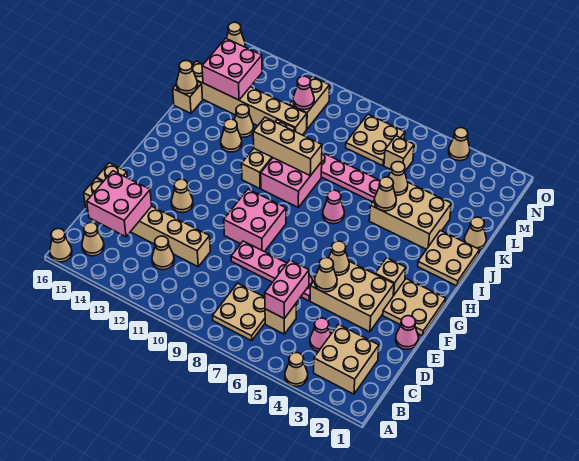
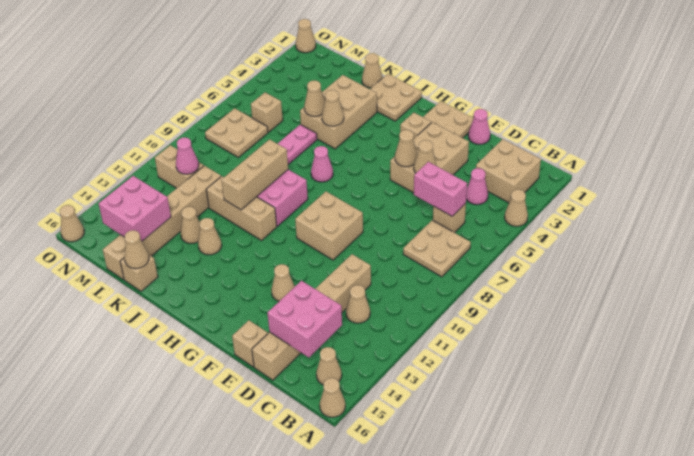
pink 1x4 plate [231,241,315,301] -> none
pink 2x2 brick [224,189,286,252] -> tan 2x2 brick [295,192,363,260]
tan 1x1 cone [449,128,470,161] -> tan 1x1 cone moved to [296,19,316,53]

